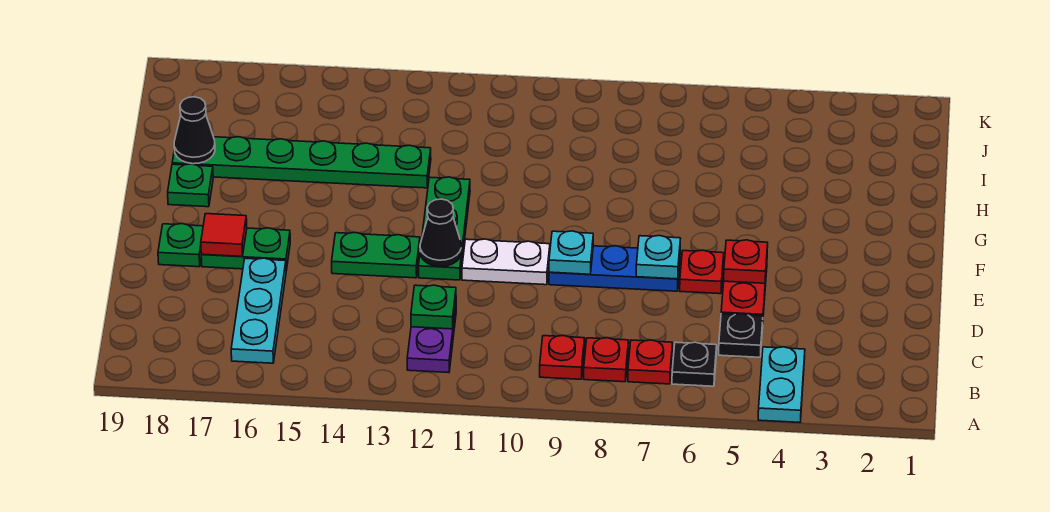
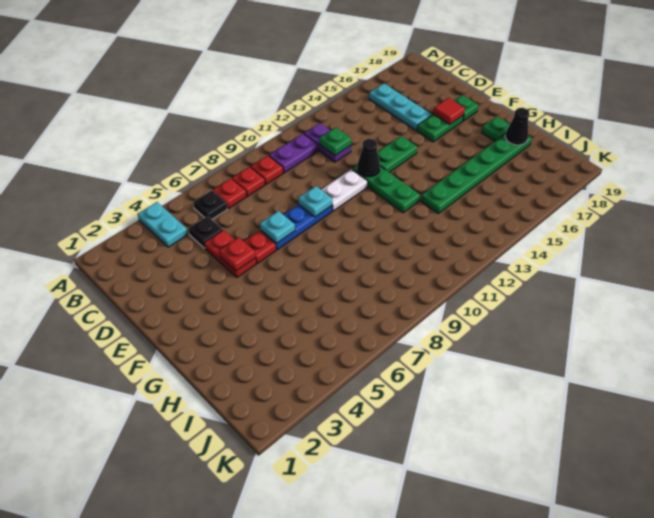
none -> purple 1x2 plate [269,134,318,173]

